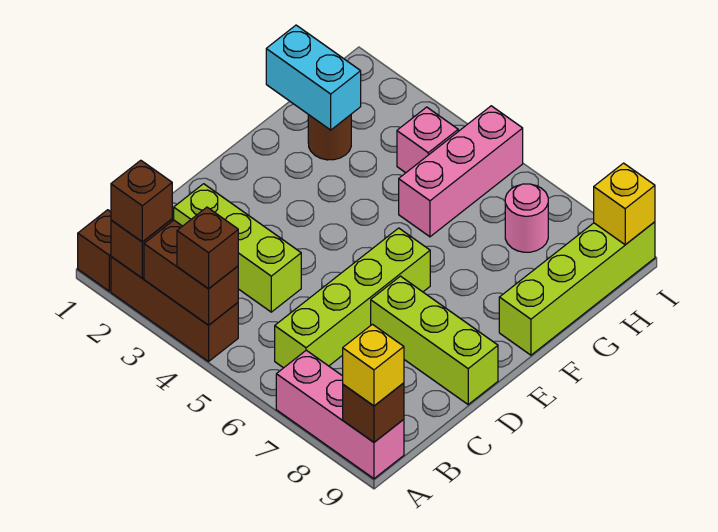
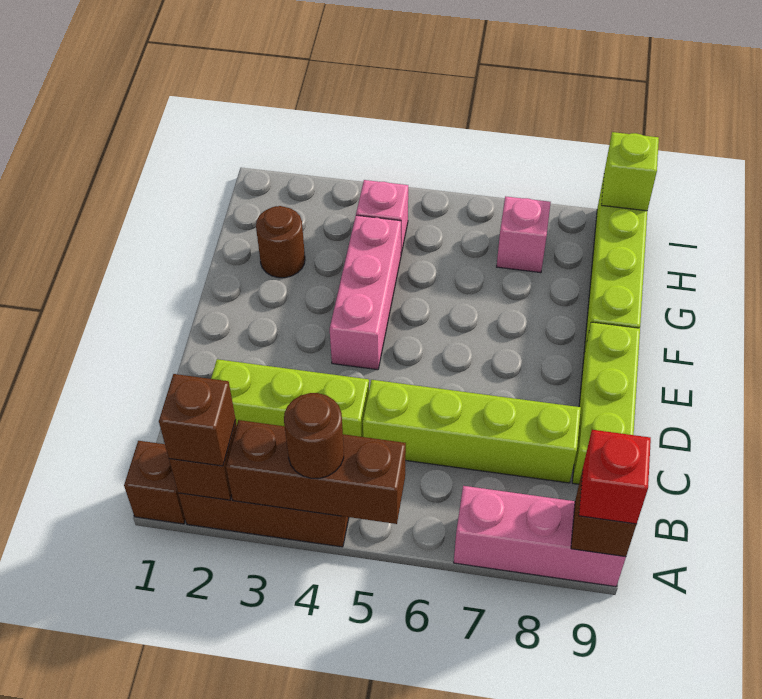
brown 1x2 brick [144,220,238,325] -> brown 1x3 brick [226,420,406,524]
brown 1x1 brick [177,207,238,289] -> brown 1x1 round brick [284,393,344,478]
yellow 1x1 brick [343,324,404,406] -> red 1x1 brick [579,430,651,524]
lime 1x4 brick [275,228,430,368] -> lime 1x4 brick turned to [363,380,581,483]
lime 1x3 brick [371,276,498,404] -> lime 1x3 brick turned to [572,322,640,484]
cyan 1x2 brick [266,25,361,130] -> none
pink 1x3 brick [399,106,523,237] -> pink 1x3 brick moved to [330,215,401,370]
pink 1x1 round brick [505,184,548,252] -> pink 1x1 brick [497,196,551,273]
yellow 1x1 brick [594,163,655,245] -> lime 1x1 brick [601,132,659,211]

